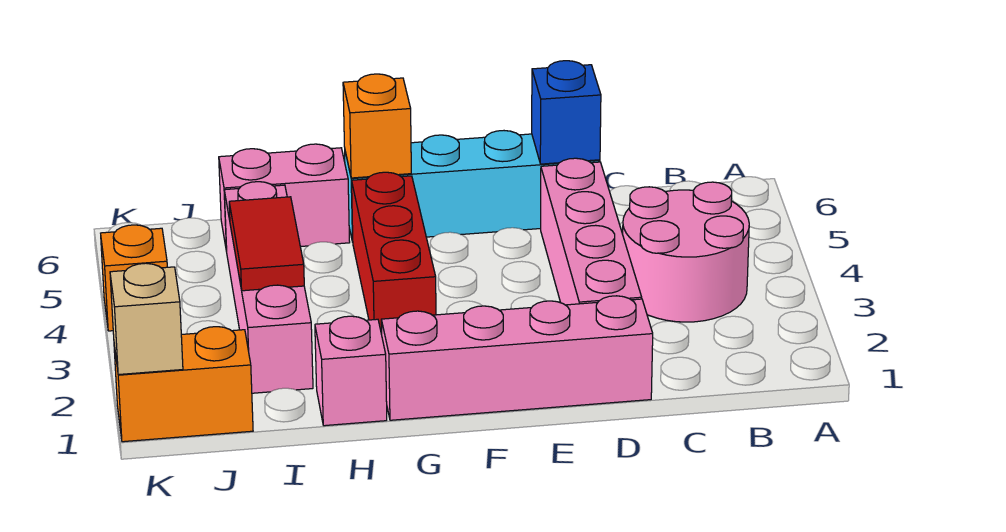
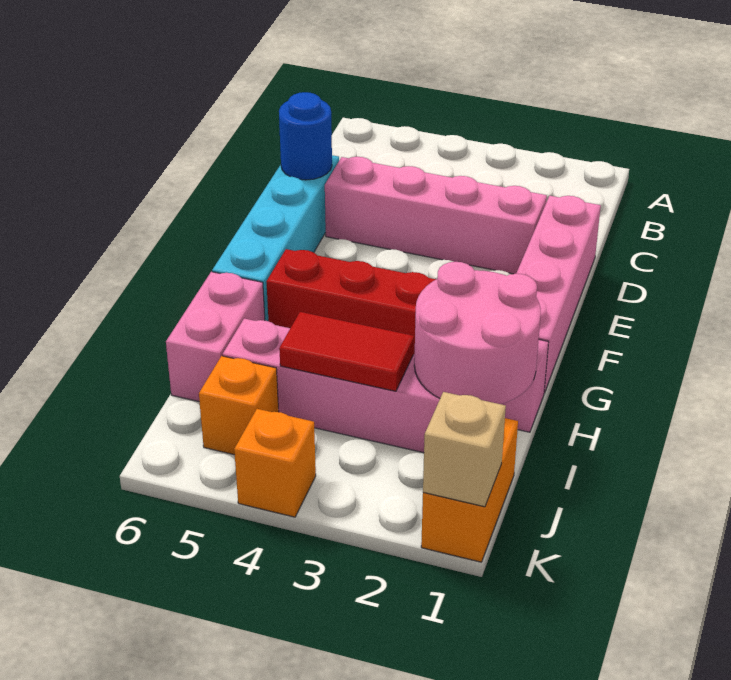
pink 2x2 round brick [623,182,749,322] -> pink 2x2 round brick moved to [414,262,541,404]
blue 1x1 brick [532,61,601,164] -> blue 1x1 round brick [279,92,332,180]
orange 1x1 brick [343,74,411,178] -> orange 1x1 brick moved to [199,356,279,455]

